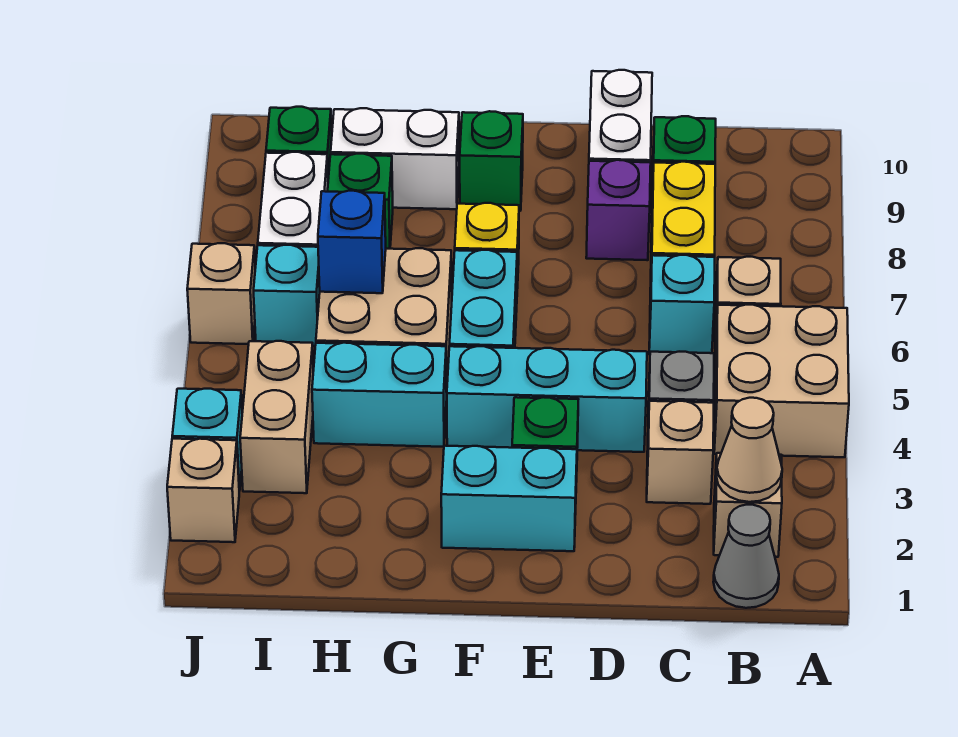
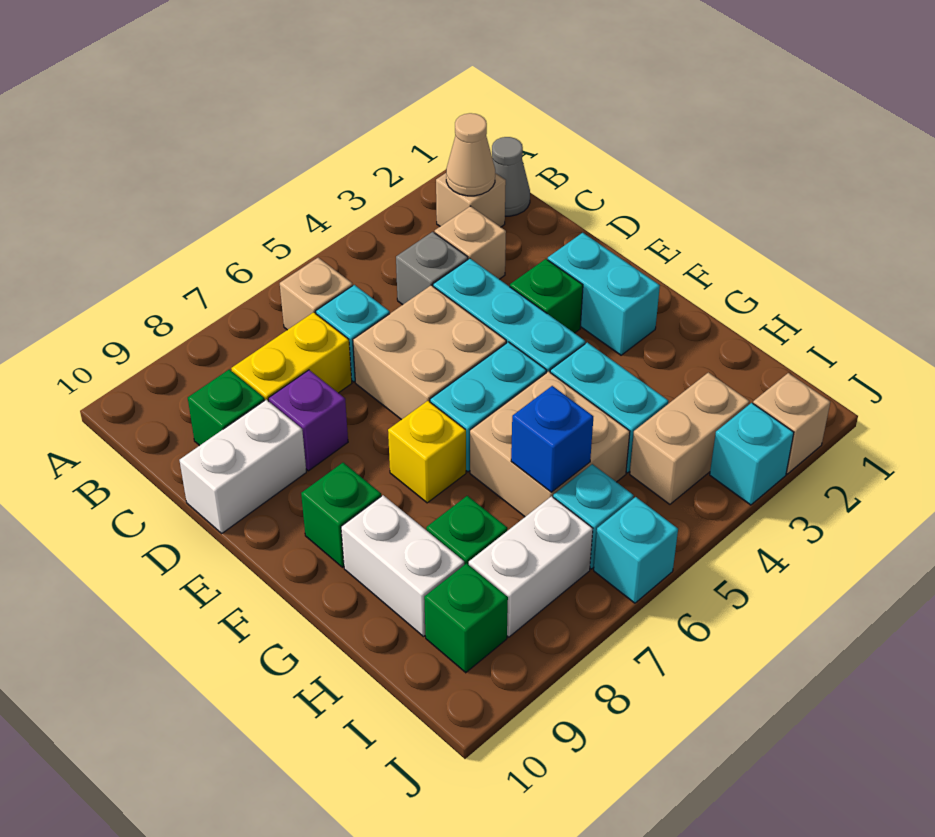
tan 2x2 brick [714,305,849,457] -> tan 2x2 brick moved to [353,285,506,420]
tan 1x1 brick [187,243,255,344] -> cyan 1x1 brick [594,497,678,603]

